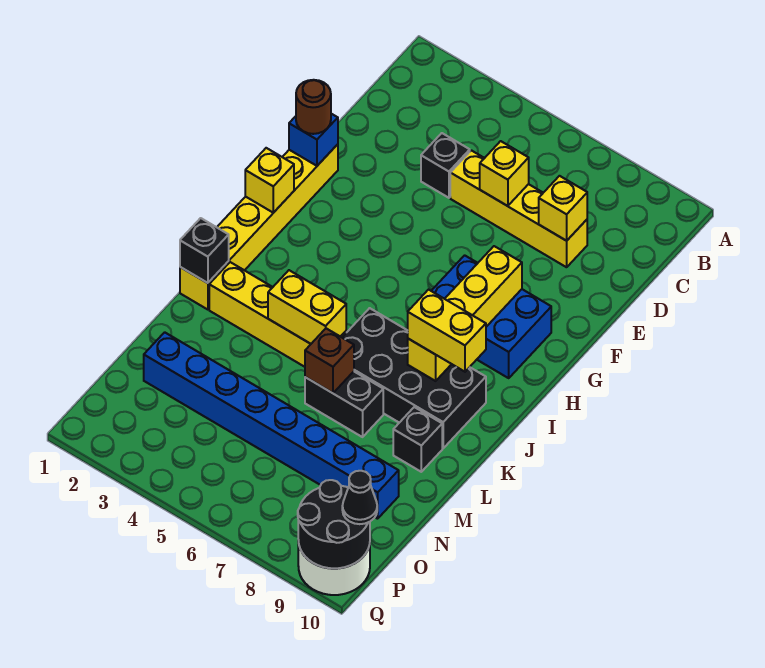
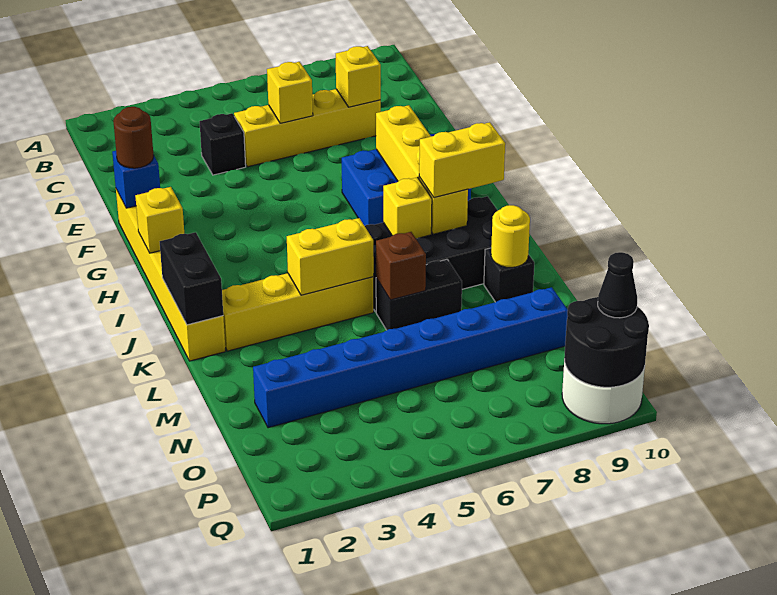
none -> yellow 1x1 brick [383,177,432,239]
black 1x1 brick [180,218,229,283] -> black 1x2 brick [160,232,223,325]
none -> yellow 1x1 round brick [491,205,530,267]

